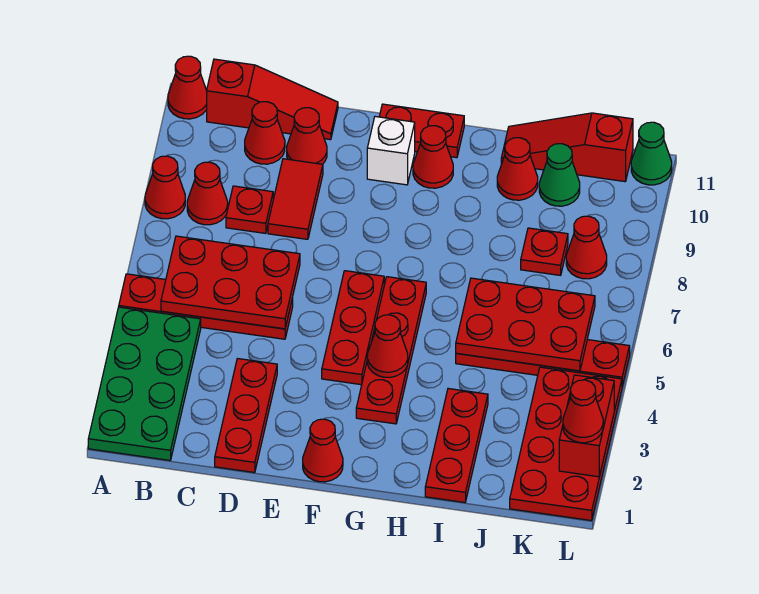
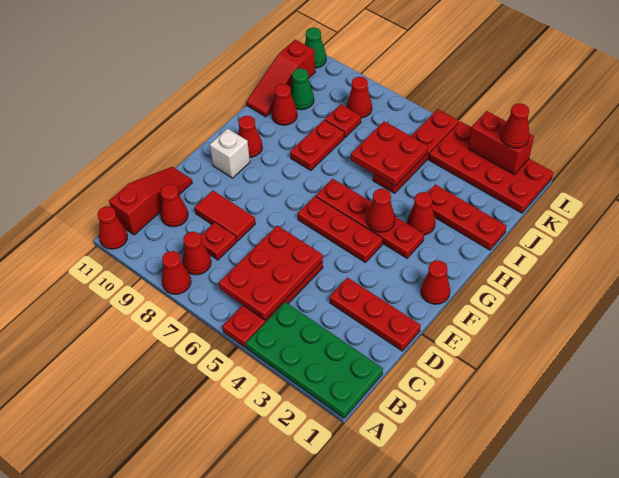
red 1x1 cone [287,108,327,164] -> red 1x1 cone moved to [407,192,435,235]
red 1x2 plate [379,104,464,158] -> red 1x2 plate moved to [290,120,344,171]
red 2x3 plate [456,278,595,371] -> red 2x2 plate [351,121,428,186]

